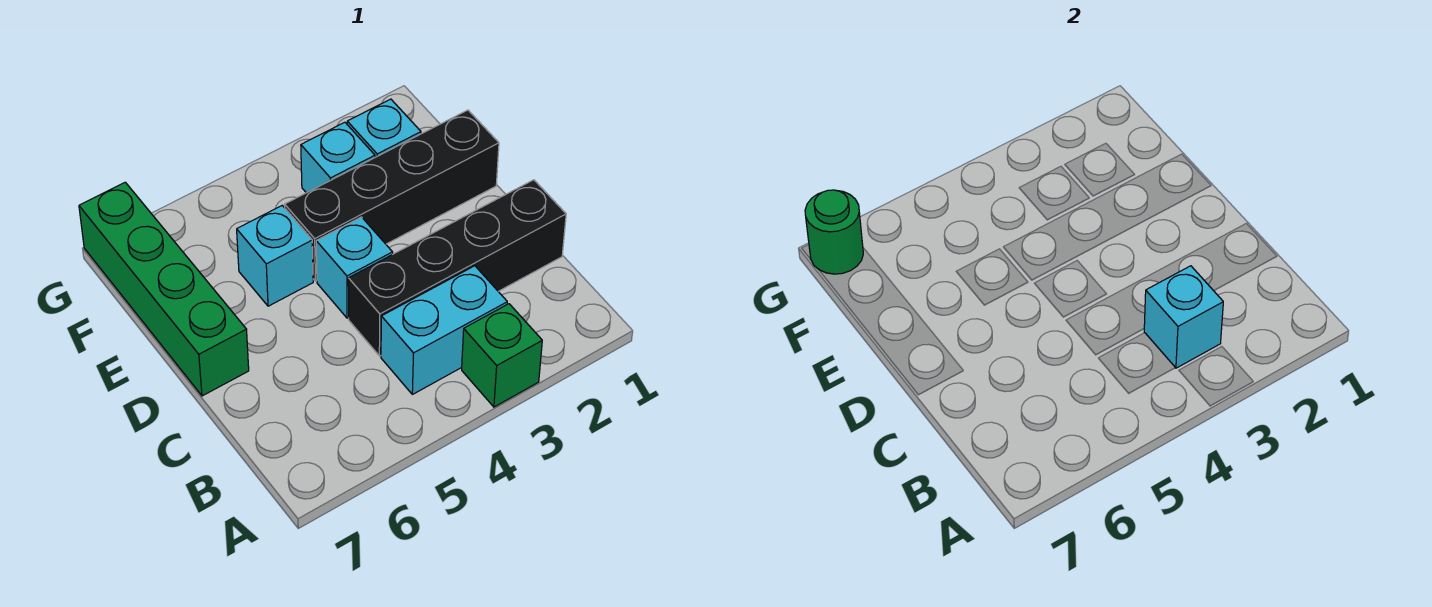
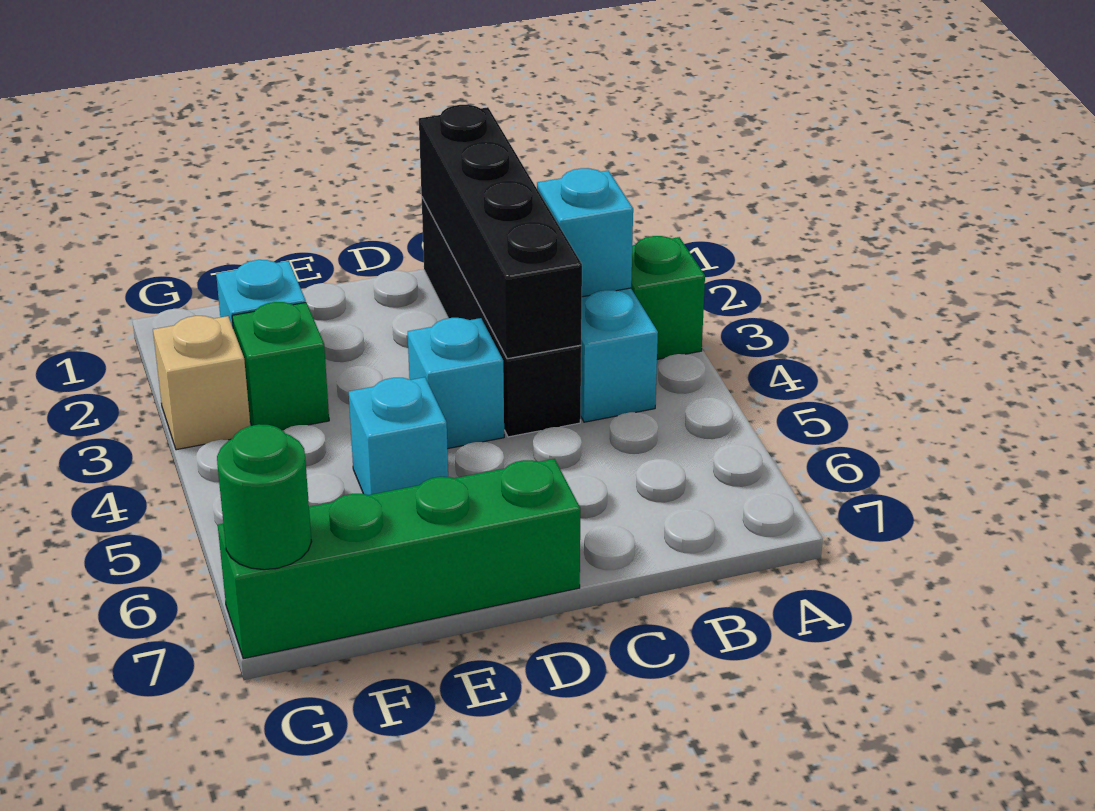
black 1x4 brick [285,110,499,281] -> black 1x4 brick moved to [419,105,582,359]
cyan 1x1 brick [301,122,375,193] -> green 1x1 brick [232,302,329,430]
none -> tan 1x1 brick [153,316,250,450]

